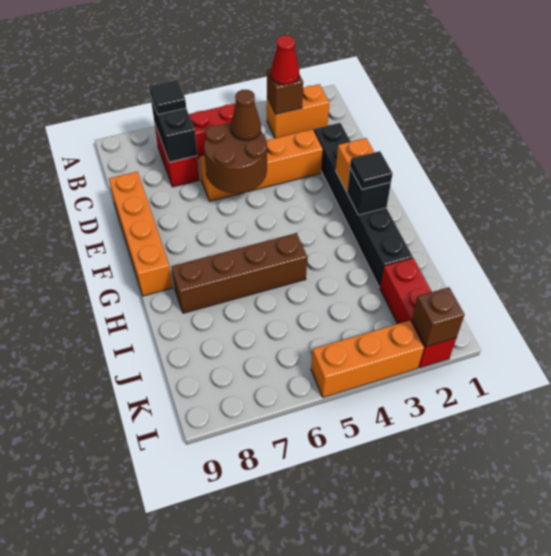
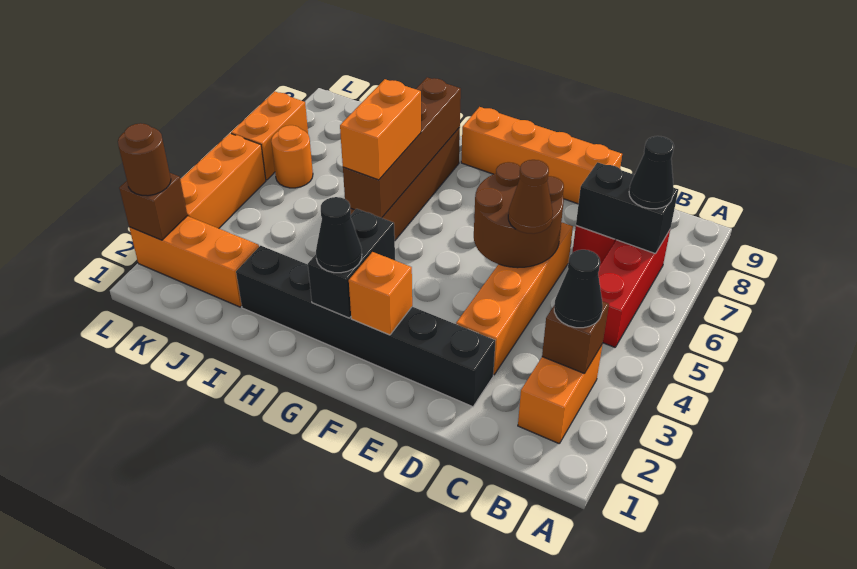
red 1x1 cone [271,35,299,85] -> black 1x1 cone [554,250,603,328]
black 1x1 tile [149,80,186,114] -> black 1x1 cone [629,136,674,209]
black 1x1 brick [347,168,391,215] -> black 1x2 brick [308,209,395,318]
black 1x1 tile [350,151,393,189] -> black 1x1 cone [316,197,362,273]
none -> brown 1x4 brick [343,77,461,218]
none -> orange 1x2 brick [340,79,421,180]
red 1x3 brick [380,258,456,368] -> orange 1x3 brick [129,216,259,307]
none -> orange 1x1 round brick [271,125,313,188]
none -> brown 1x1 round brick [118,123,171,196]
none -> orange 1x2 brick [231,91,308,180]

